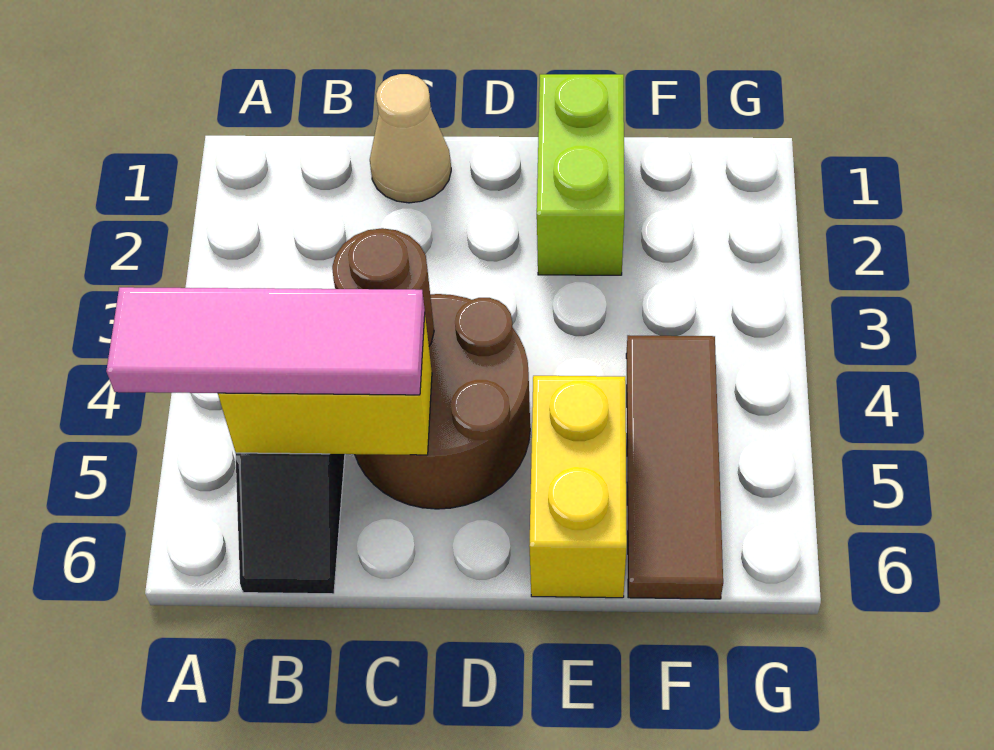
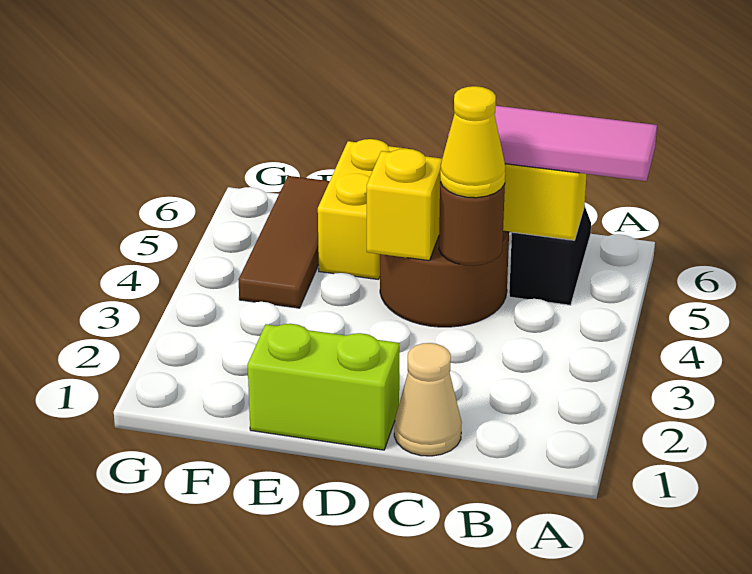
none -> yellow 1x1 cone [440,86,505,198]
none -> yellow 1x1 brick [367,149,442,260]
lime 1x2 brick [537,74,624,275] -> lime 1x2 brick turned to [248,324,400,450]

